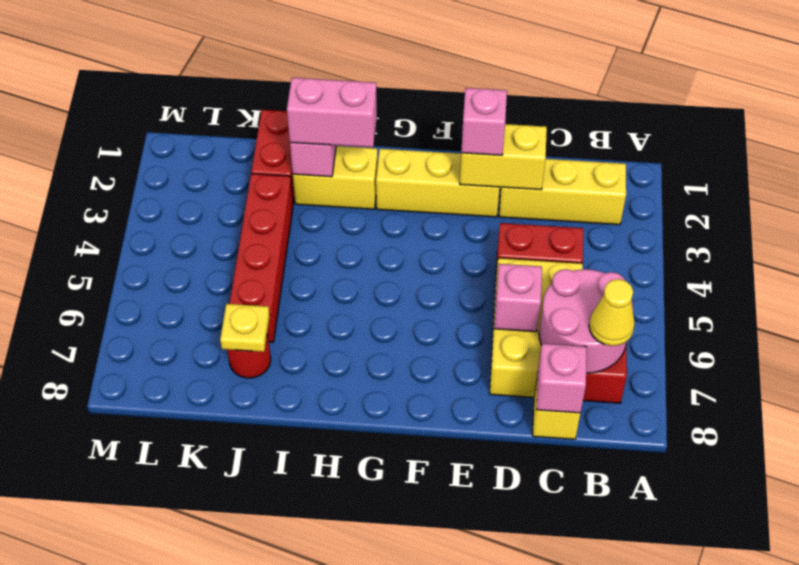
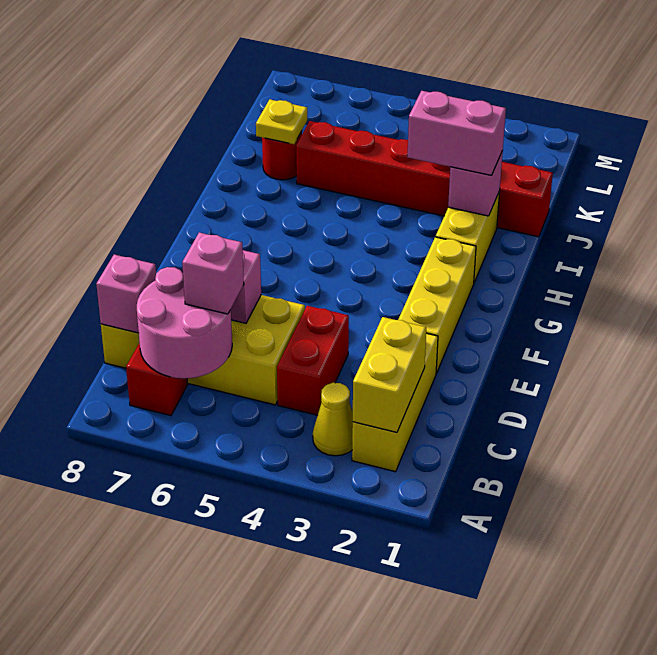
yellow 1x1 cone [589,279,635,346] -> yellow 1x1 cone moved to [313,383,353,456]
yellow 1x2 brick [460,124,547,190] -> yellow 1x2 brick moved to [353,317,426,432]
pink 1x1 brick [461,88,507,155] -> pink 1x1 brick moved to [182,233,244,314]
pink 1x2 brick [287,78,377,147] -> pink 1x2 brick turned to [407,91,506,175]

